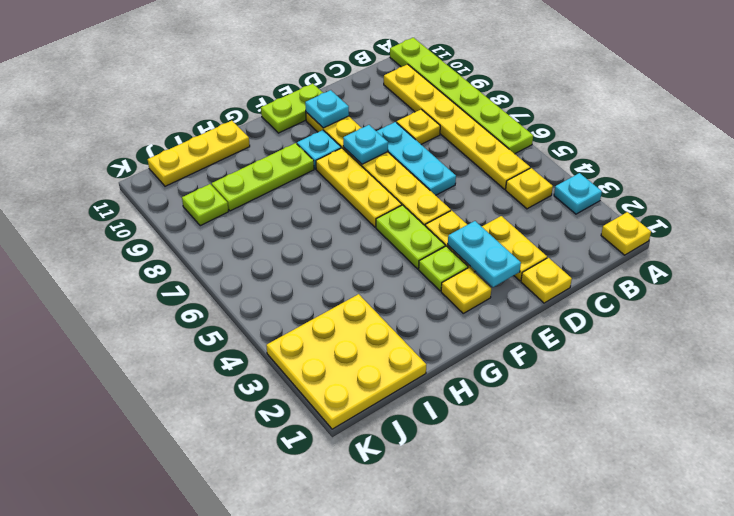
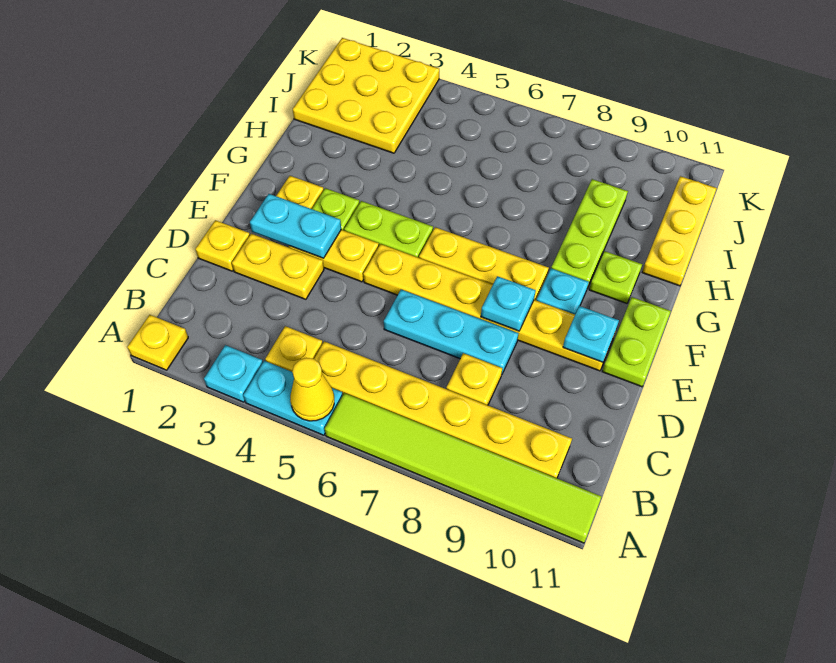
none -> cyan 1x2 plate [243,361,343,435]
none -> yellow 1x1 cone [290,358,334,421]
lime 1x6 plate [390,38,533,154] -> lime 1x6 tile [325,393,601,543]
lime 1x1 plate [182,184,228,226] -> lime 1x1 plate moved to [589,251,642,303]

